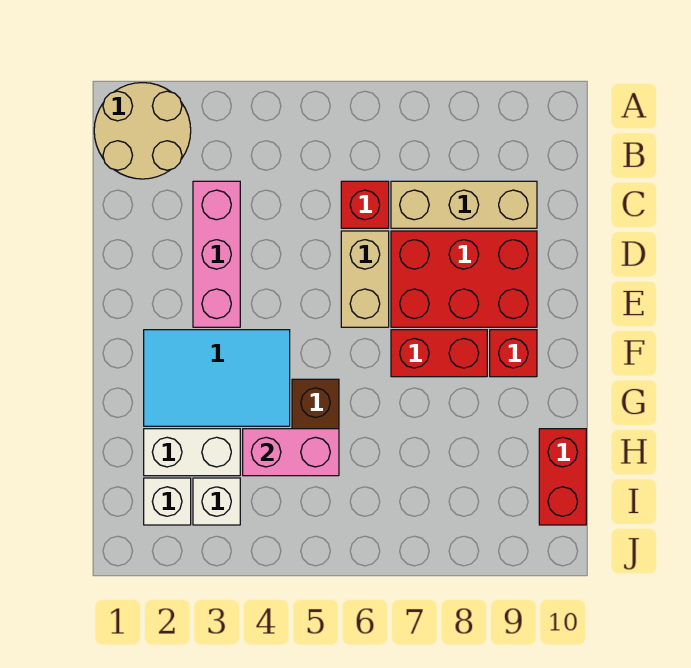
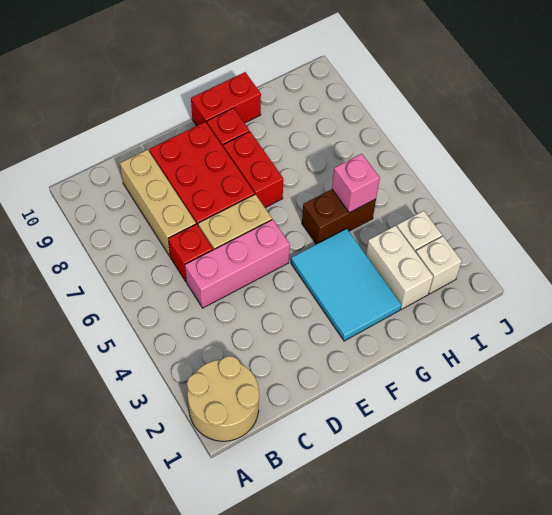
pink 1x3 brick [193,181,240,327] -> pink 1x3 brick moved to [185,220,290,308]
pink 1x2 brick [243,429,339,476] -> pink 1x1 brick [332,154,380,213]
red 1x2 brick [539,429,586,525] -> red 1x2 brick moved to [191,72,261,126]

